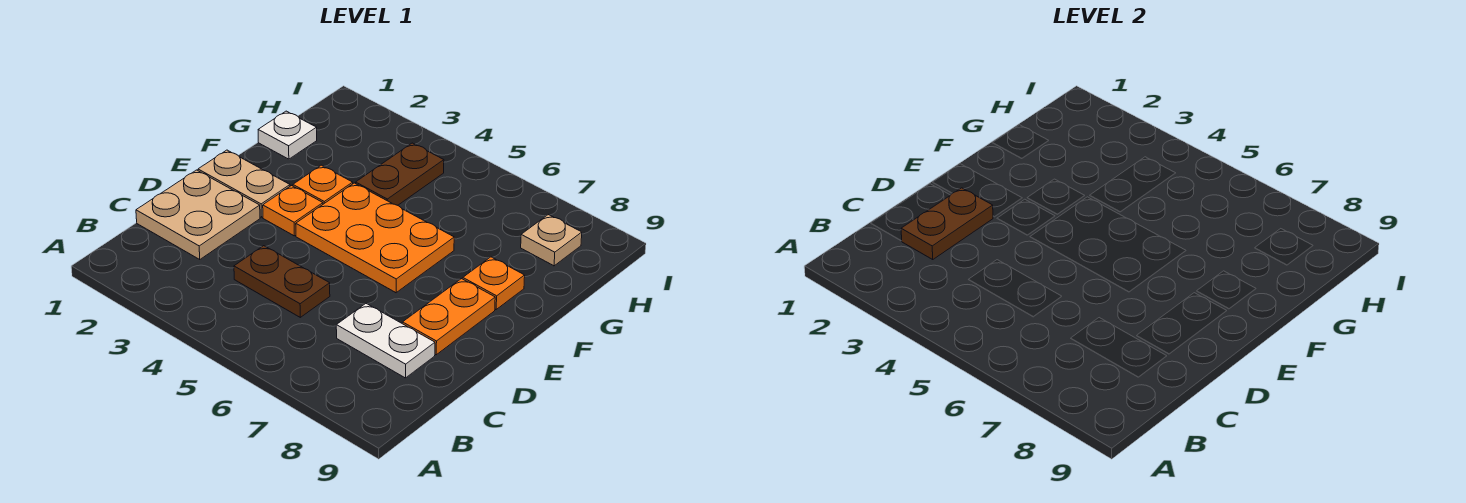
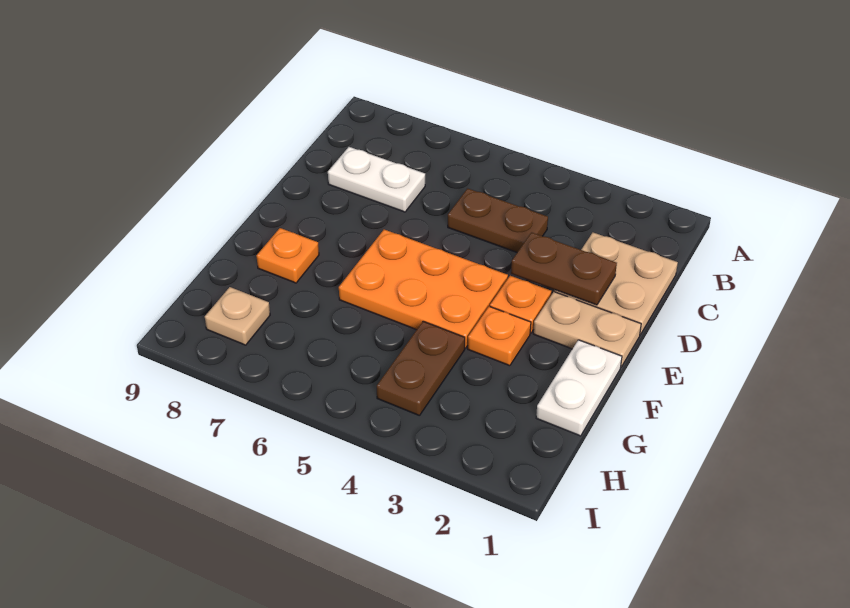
brown 1x2 plate [901,188,993,259] -> brown 1x2 plate turned to [511,232,617,305]
orange 1x2 plate [402,279,495,355] -> none
white 1x1 plate [258,111,317,159] -> white 1x2 plate [536,340,622,436]

